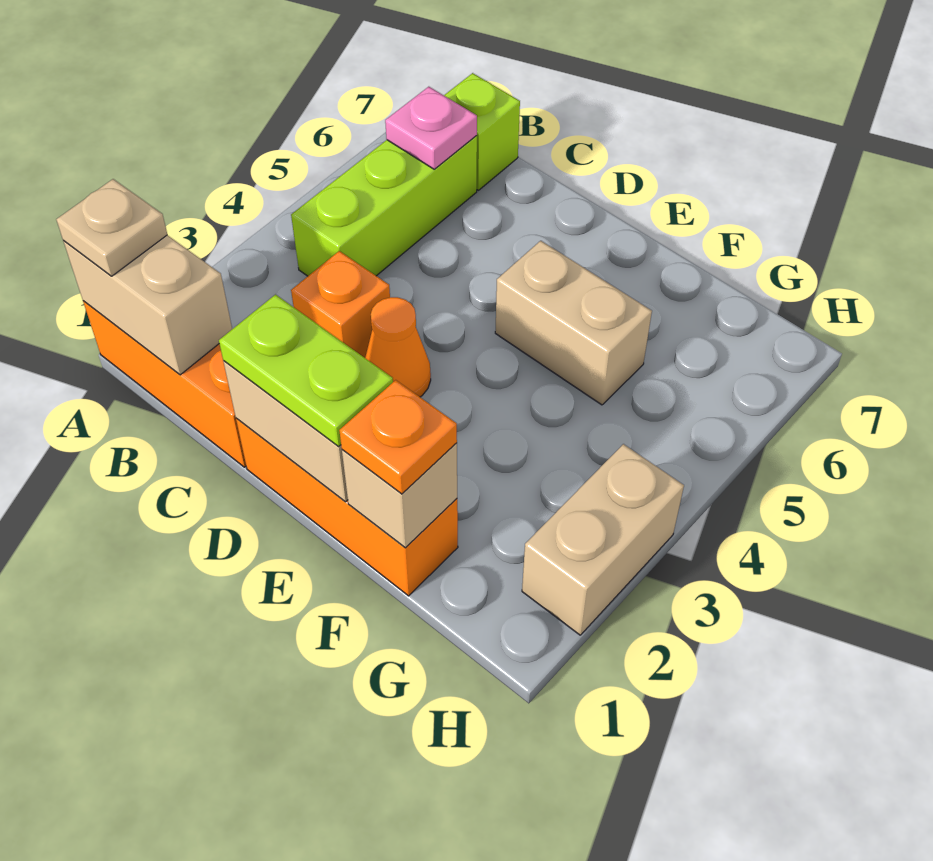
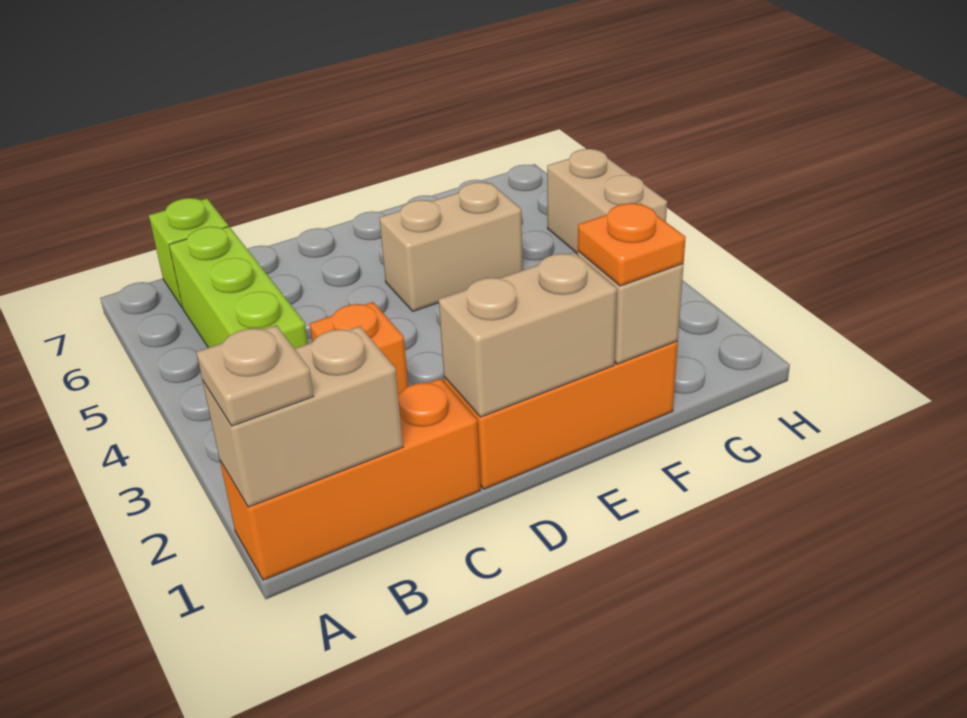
pink 1x1 plate [385,87,477,169] -> none
lime 1x2 plate [219,294,393,446] -> none
orange 1x1 cone [365,297,431,397] -> none
tan 1x2 brick [522,444,684,635] -> tan 1x2 brick moved to [547,149,667,254]

